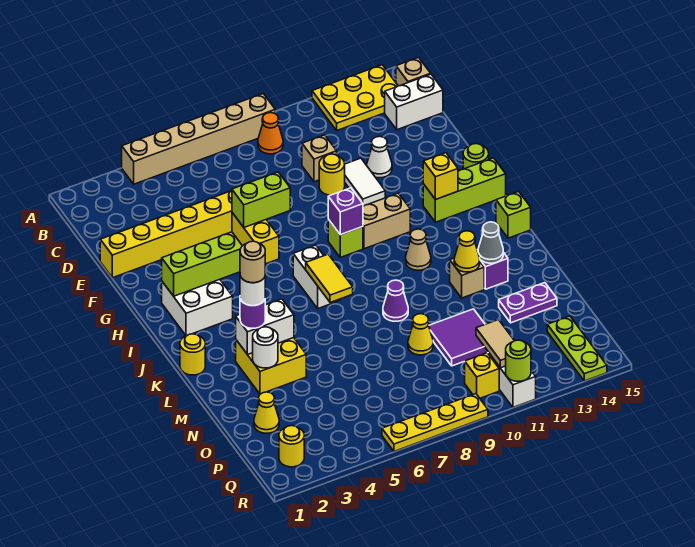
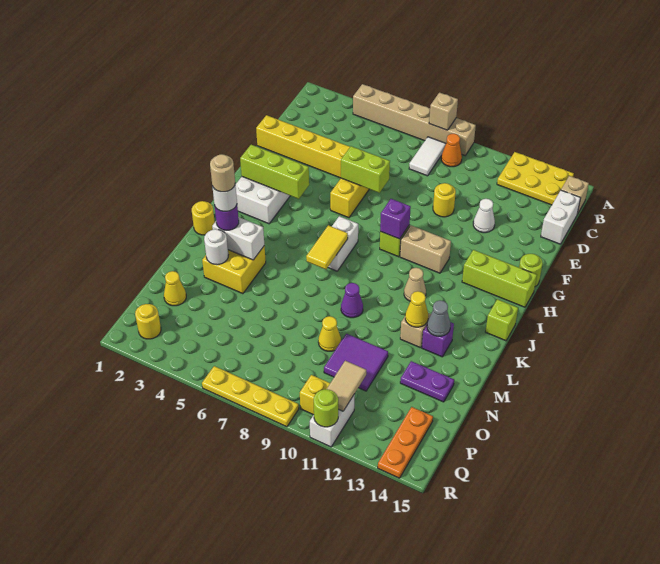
white 1x2 brick [385,74,443,130] -> white 1x2 brick turned to [541,190,580,244]
tan 1x1 brick [302,135,337,182] -> tan 1x1 brick moved to [429,93,458,130]
white 1x2 tile [345,158,385,206] -> white 1x2 tile moved to [409,137,446,176]
yellow 1x1 brick [423,153,458,200] -> none
lime 1x3 plate [547,316,607,381] -> orange 1x3 plate [378,407,433,478]

